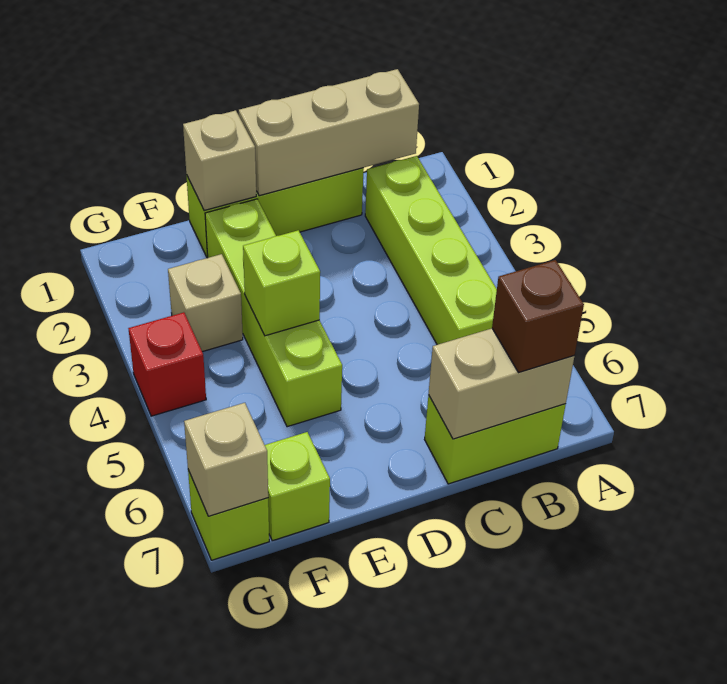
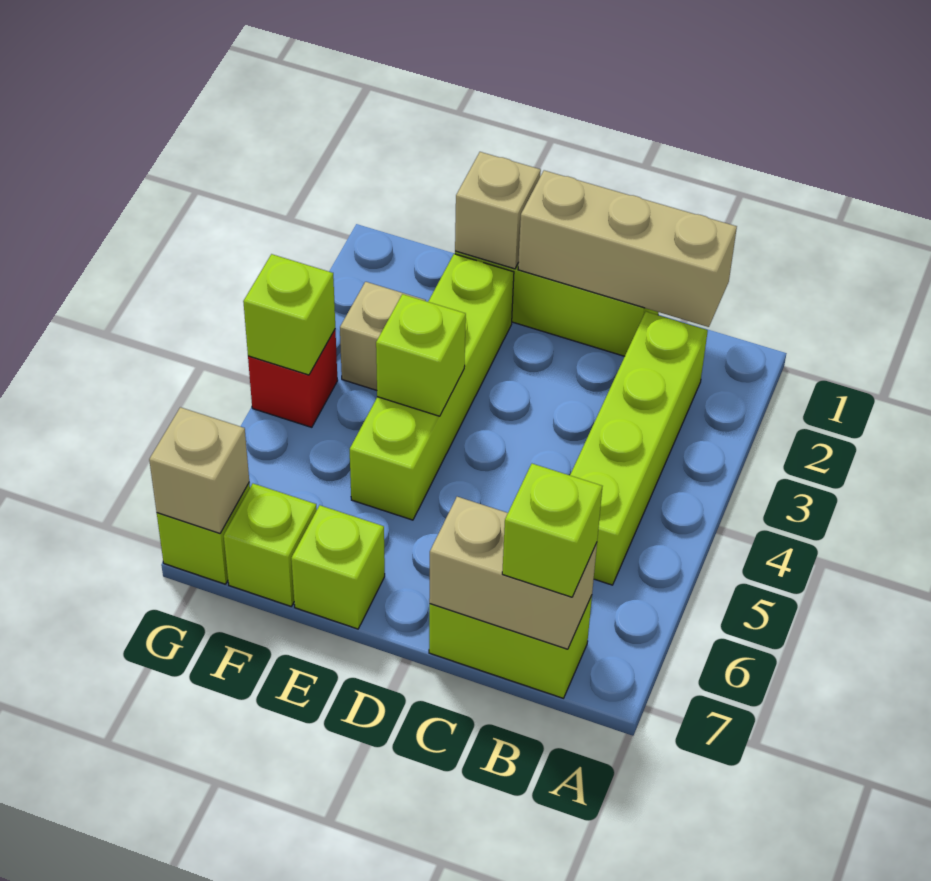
brown 1x1 brick [492,260,584,373] -> lime 1x1 brick [502,464,602,597]
none -> lime 1x1 brick [291,505,385,629]
none -> lime 1x1 brick [243,254,335,375]

